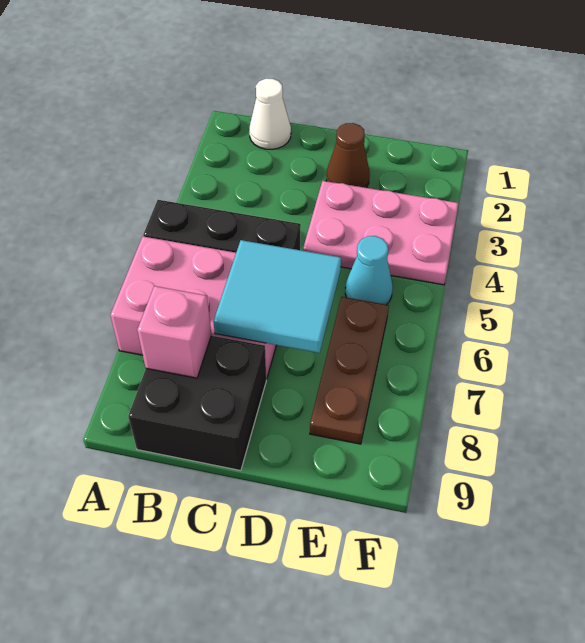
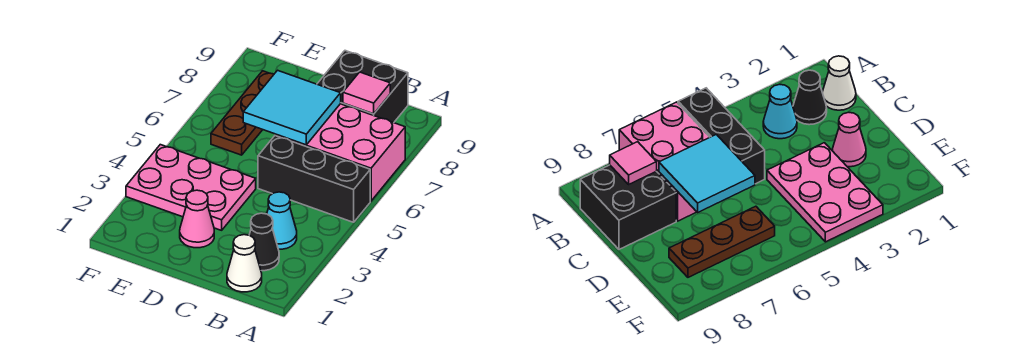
none -> black 1x1 cone [249,213,279,271]
pink 1x1 brick [137,286,212,378] -> pink 1x1 tile [343,72,390,114]
brown 1x1 cone [326,123,370,188] -> pink 1x1 cone [180,190,214,248]
cyan 1x1 cone [345,236,393,305] -> cyan 1x1 cone moved to [267,192,297,249]

